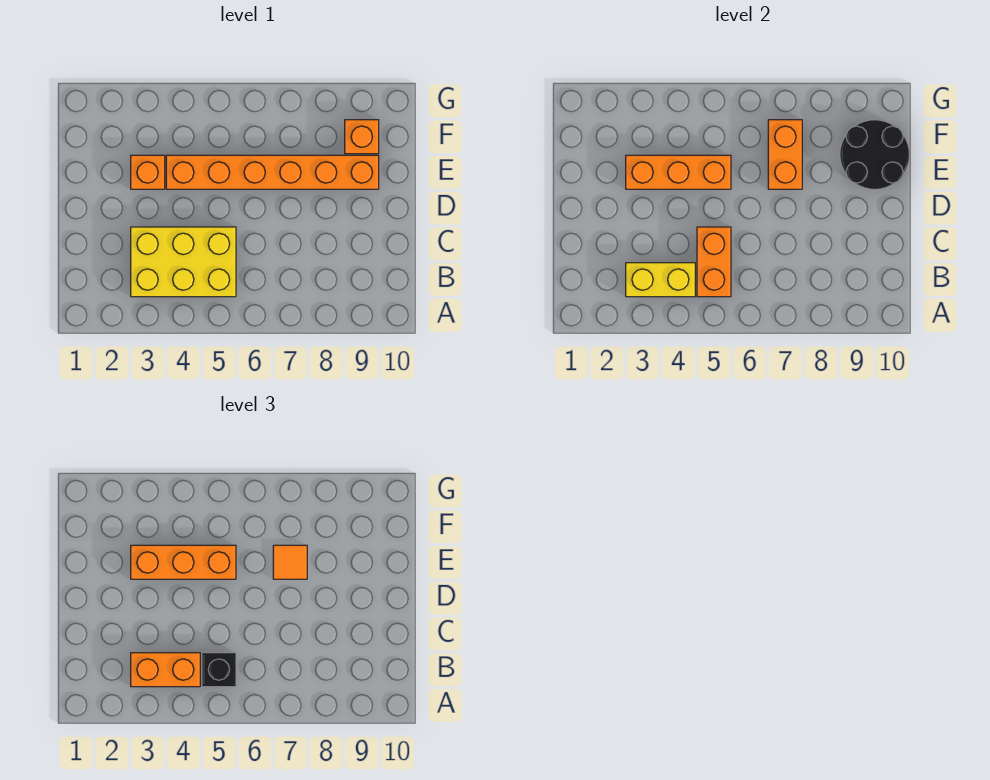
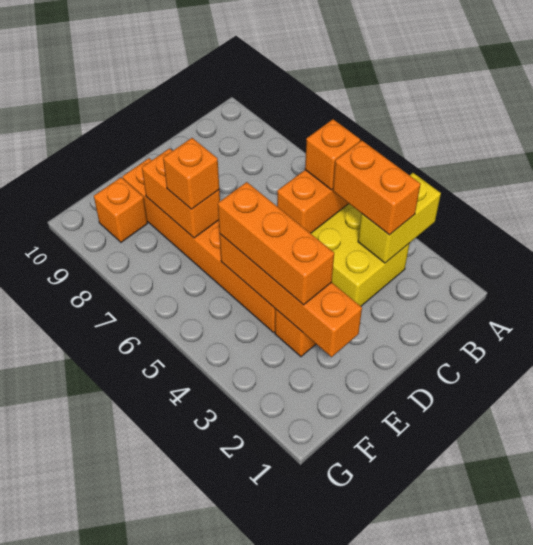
yellow 1x2 brick [626,263,695,297] -> yellow 1x2 brick turned to [358,173,441,263]
black 1x1 brick [202,653,236,687] -> orange 1x1 brick [305,119,360,190]
orange 1x3 brick [626,155,731,189] -> orange 1x4 brick [220,234,362,357]
orange 1x2 brick [768,120,802,189] -> orange 1x2 brick turned to [142,149,220,238]
orange 1x1 tile [273,545,307,579] -> orange 1x1 brick [163,138,219,209]
black 2x2 round brick [840,120,910,189] -> none

